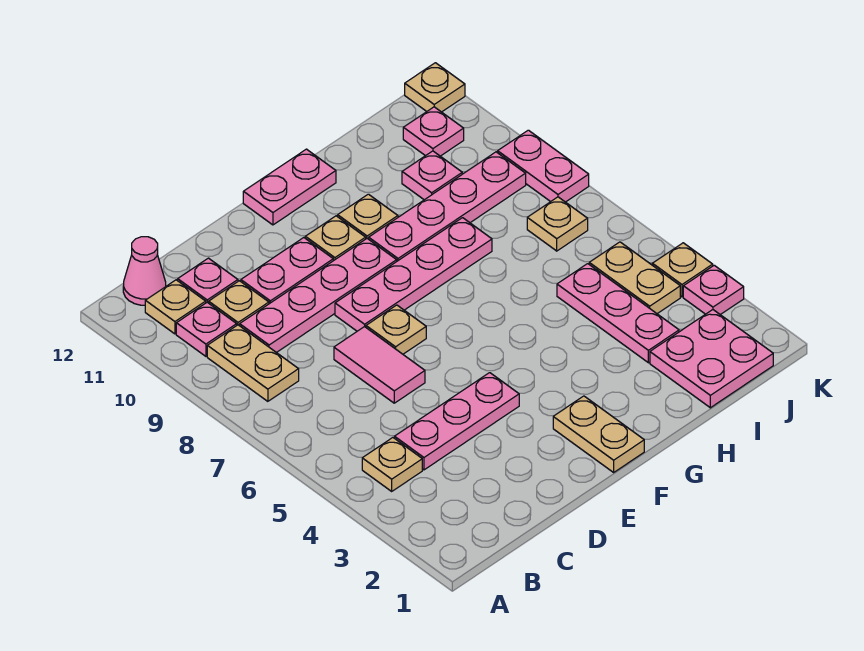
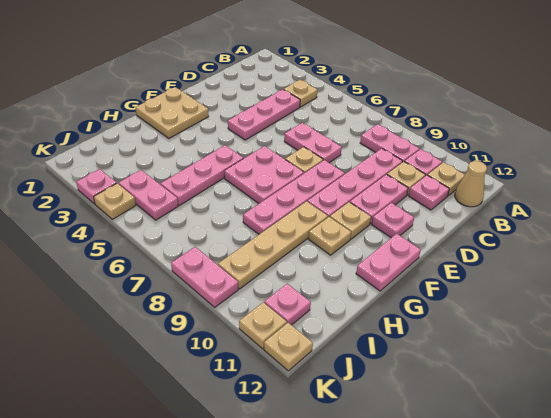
tan 1x2 plate [207,325,299,401] -> pink 1x2 plate [360,124,419,162]
pink 1x1 cone [123,237,166,305] -> tan 1x1 cone [455,161,487,207]
pink 1x2 tile [334,327,425,403] -> pink 1x2 plate [284,123,342,163]
tan 1x2 plate [553,396,644,472] -> tan 2x2 plate [135,87,209,138]
pink 1x4 plate [369,152,526,261] -> tan 1x4 plate [218,201,328,289]
pink 2x2 plate [650,310,773,408] -> pink 2x2 plate moved to [224,146,304,203]
pink 1x3 plate [557,264,679,363] -> pink 1x3 plate turned to [161,145,244,205]
pink 1x1 plate [402,151,462,200] -> pink 1x1 plate moved to [372,203,414,238]
tan 1x2 plate [589,242,680,314] -> pink 1x2 plate [119,170,178,220]
tan 1x1 plate [527,197,588,251] -> tan 1x1 plate moved to [239,302,287,349]

